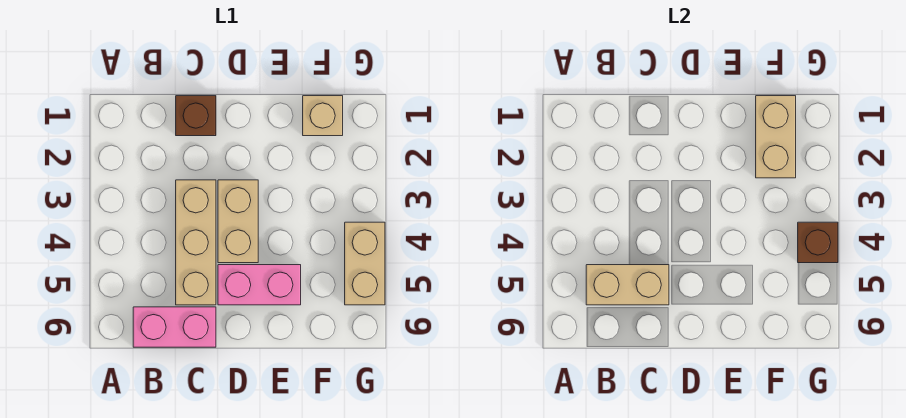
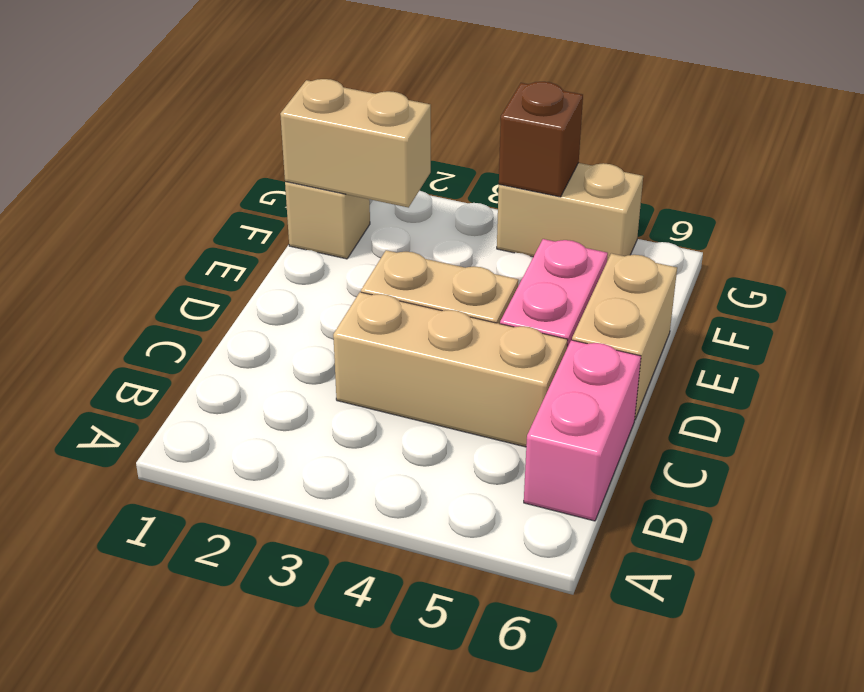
tan 1x2 brick [586,265,669,305] -> tan 1x2 brick moved to [572,253,677,419]
brown 1x1 brick [176,96,216,136] -> none

